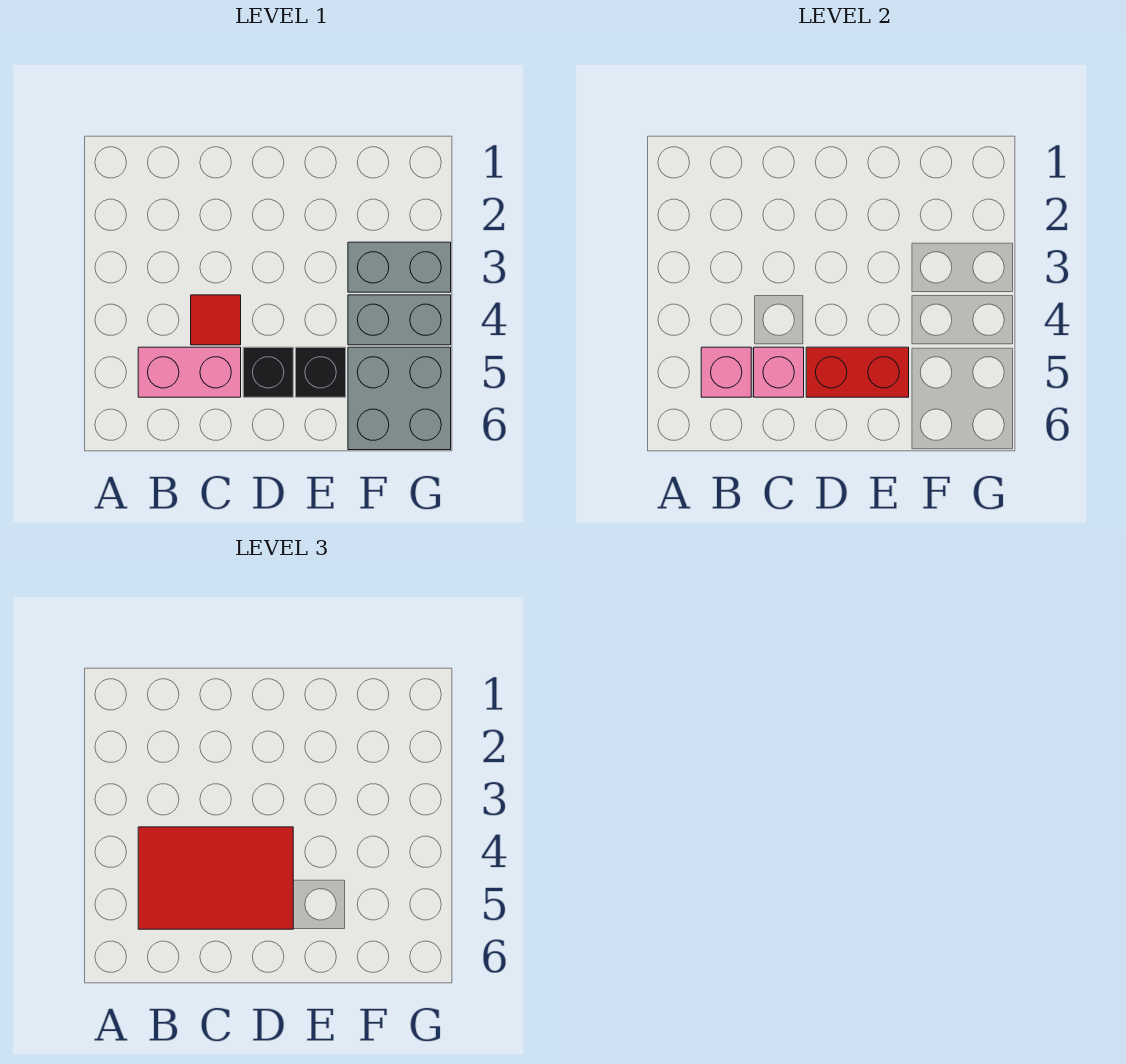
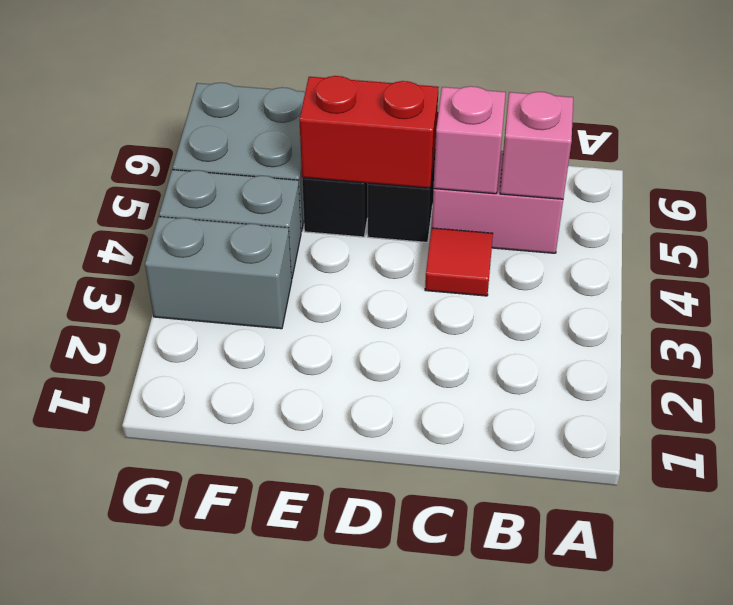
red 2x3 tile [138,827,293,929] -> none

